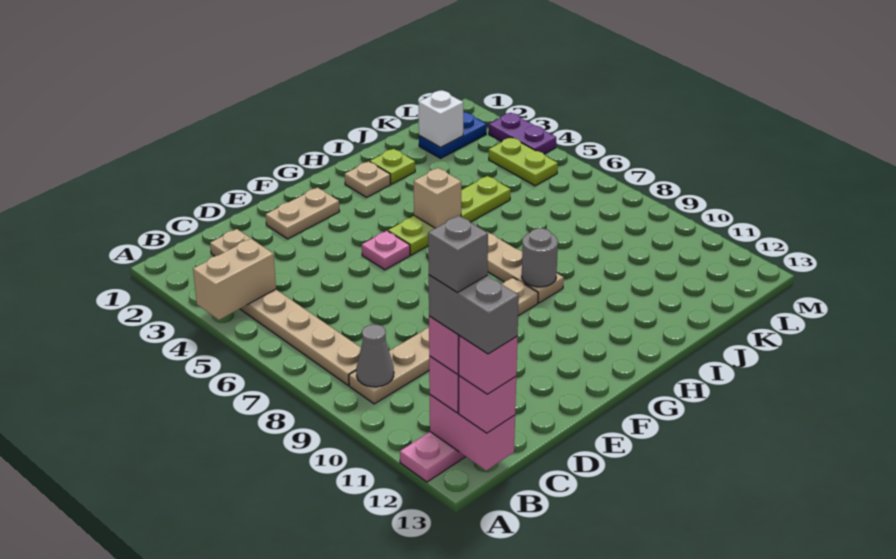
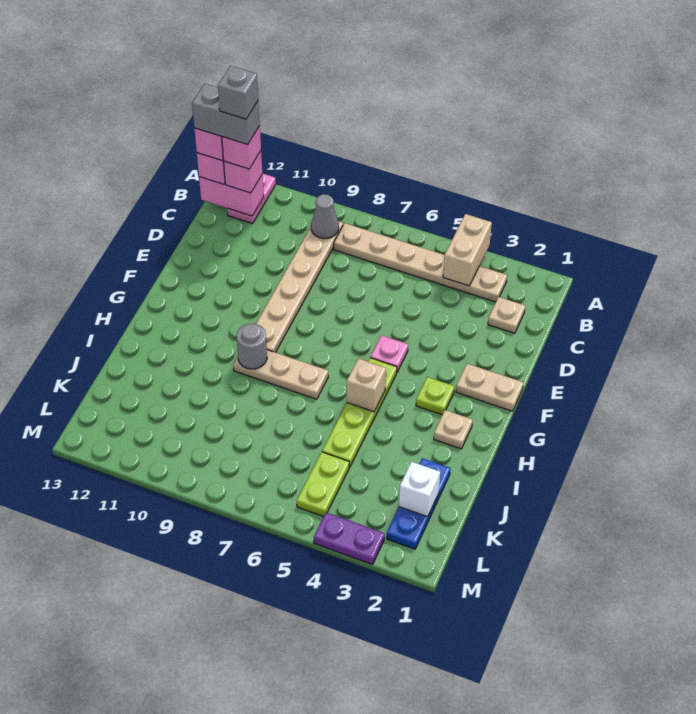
tan 1x2 plate [266,188,340,239] -> tan 1x2 plate turned to [456,364,523,411]
lime 1x1 plate [370,149,415,184] -> lime 1x1 plate moved to [416,377,454,415]
blue 1x2 plate [419,112,487,158] -> blue 1x3 plate [387,458,450,549]
lime 1x2 plate [489,137,558,186] -> lime 1x2 plate turned to [297,452,349,517]

